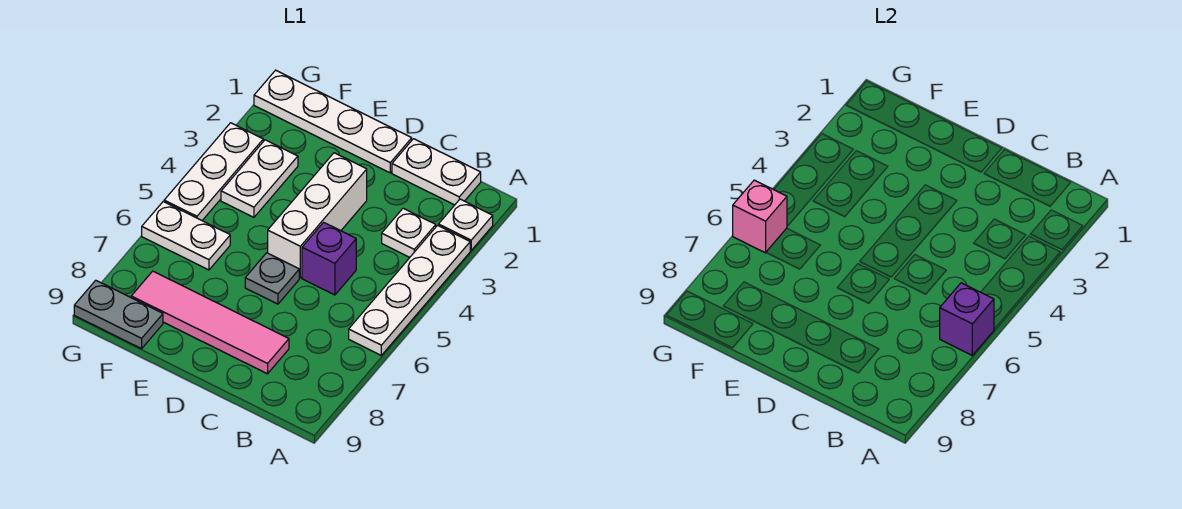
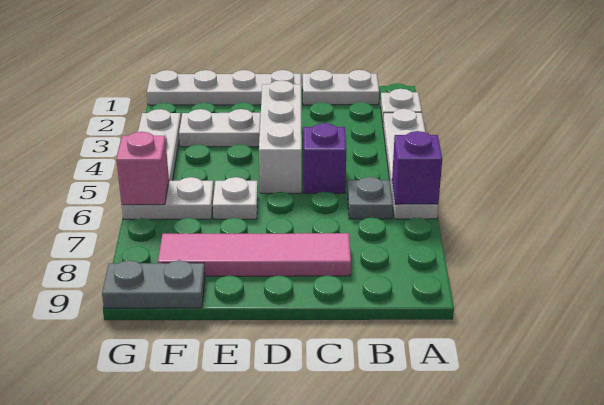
white 1x1 plate [382,208,436,257] -> white 1x1 plate moved to [213,177,258,219]
grey 1x1 plate [245,253,299,304] -> grey 1x1 plate moved to [347,177,393,219]
white 1x2 plate [221,140,298,217] -> white 1x2 plate turned to [179,109,261,147]

